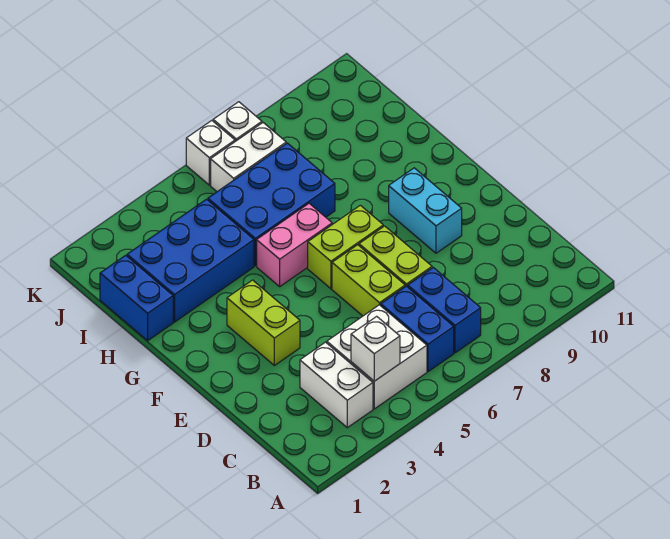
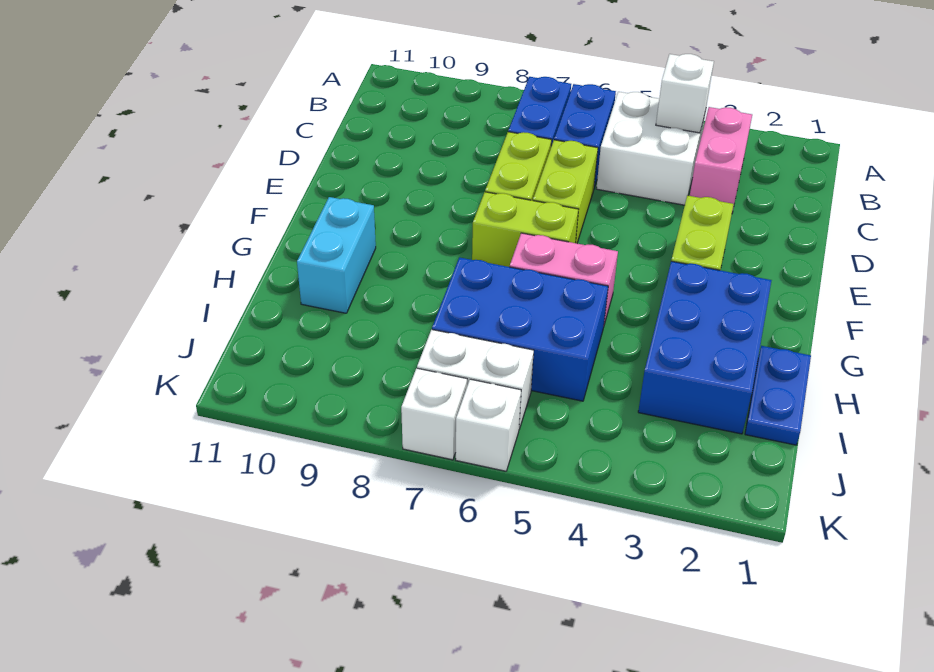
white 1x2 brick [300,342,373,428] -> pink 1x2 brick [690,107,752,213]
cyan 1x2 brick [389,168,462,253] -> cyan 1x2 brick moved to [297,197,376,313]
blue 1x2 brick [100,255,173,341] -> blue 1x2 plate [745,346,811,445]
blue 2x3 brick [127,199,254,322] -> blue 2x3 brick turned to [638,261,772,434]

